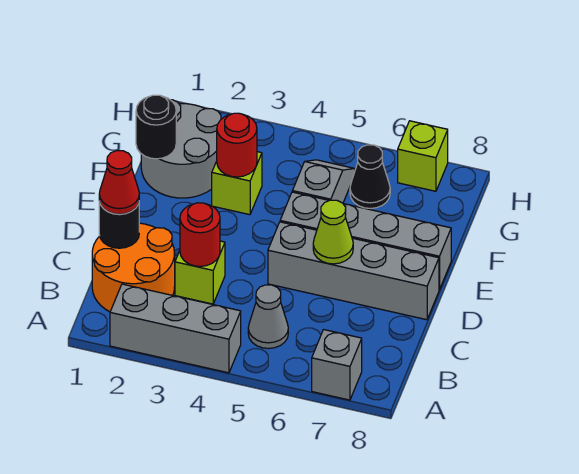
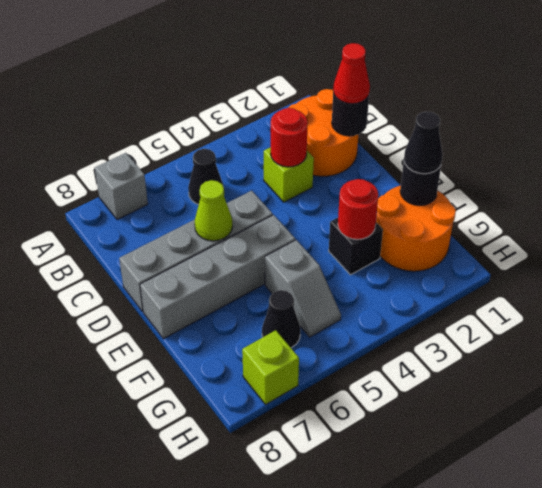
grey 1x3 brick [110,284,241,373] -> none
grey 1x1 cone [248,285,288,349] -> black 1x1 cone [188,149,223,204]
grey 2x2 round brick [141,100,221,198] -> orange 2x2 round brick [376,186,456,271]
none -> black 1x1 cone [404,111,443,174]
lime 1x1 brick [212,152,262,215] -> black 1x1 brick [329,218,383,275]

